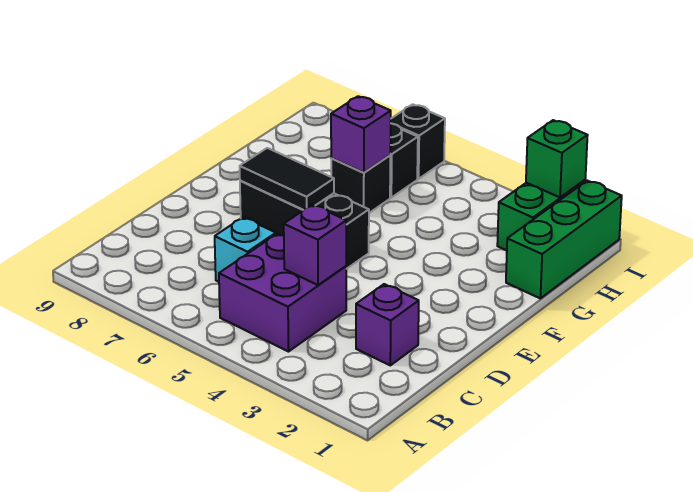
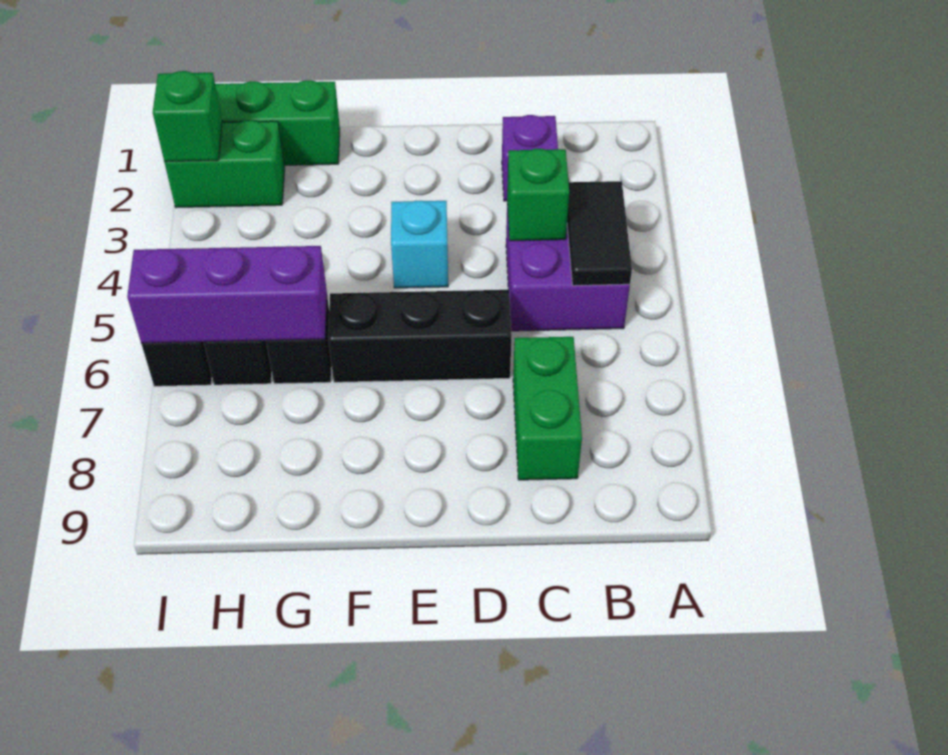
purple 1x1 brick [284,204,346,285] -> green 1x1 brick [507,149,569,241]
cyan 1x1 brick [215,217,276,282] -> cyan 1x1 brick moved to [391,201,448,288]
none -> green 1x2 brick [513,337,582,480]
black 1x3 brick [240,181,369,269] -> black 1x3 brick turned to [328,290,512,382]
black 1x2 tile [240,148,334,210] -> black 1x2 tile moved to [567,181,632,286]
purple 1x1 brick [331,96,391,173] -> purple 1x3 brick [127,246,327,343]

